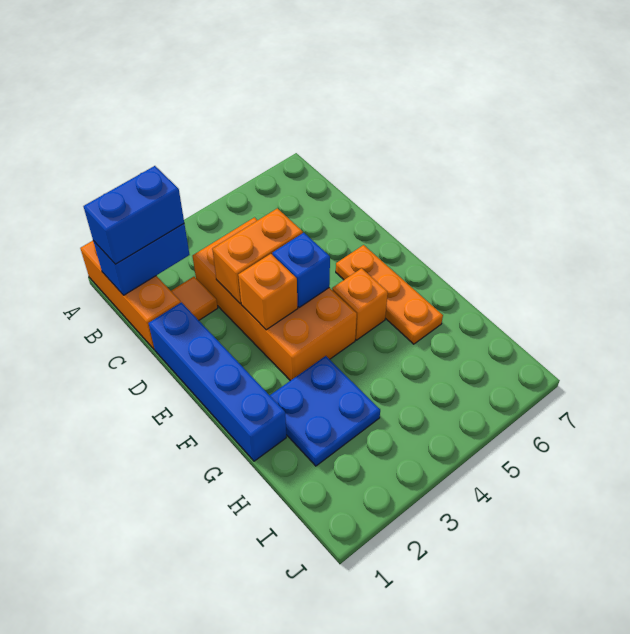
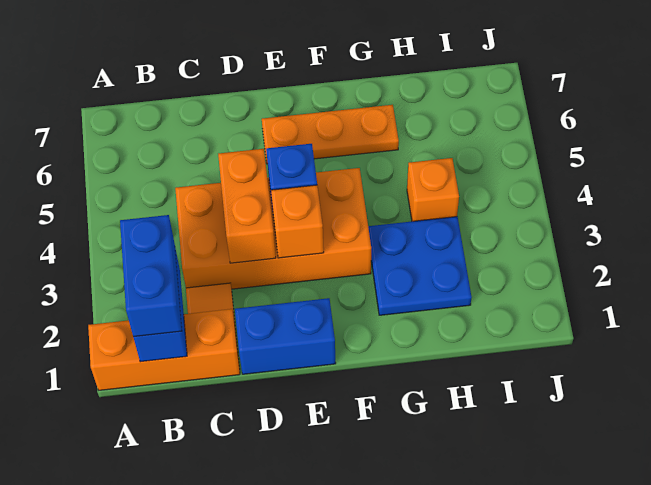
blue 1x4 brick [149,302,286,461] -> blue 1x2 brick [235,298,336,374]
orange 1x1 brick [332,268,388,340] -> orange 1x1 brick moved to [407,158,459,221]

